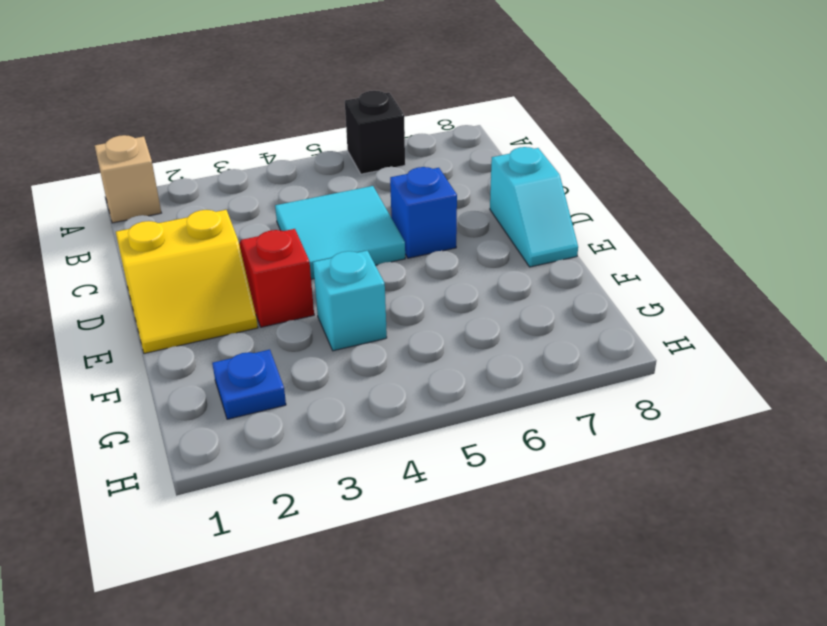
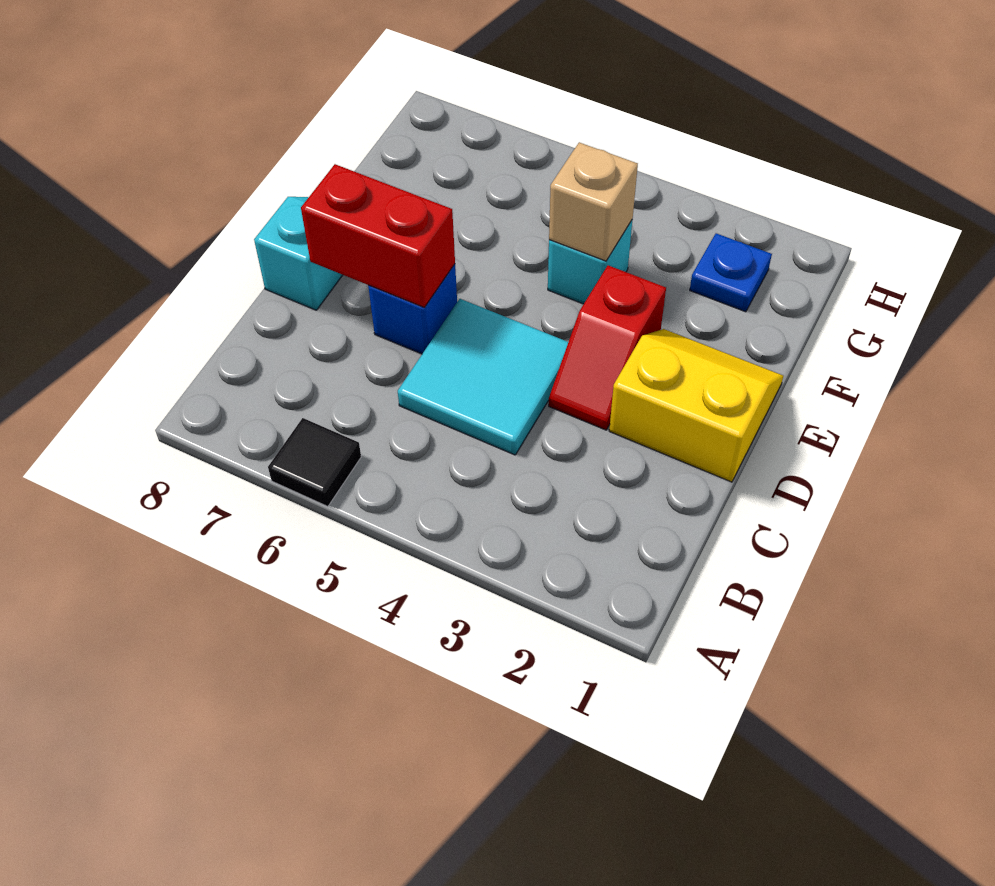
tan 1x1 brick [95,135,161,223] -> tan 1x1 brick moved to [549,142,638,261]
black 1x1 brick [345,91,405,174] -> black 1x1 tile [268,418,361,507]
none -> red 1x2 brick [301,164,455,308]

